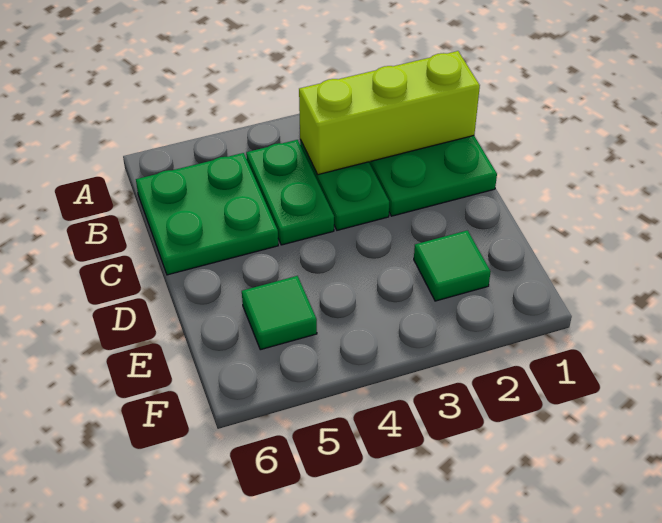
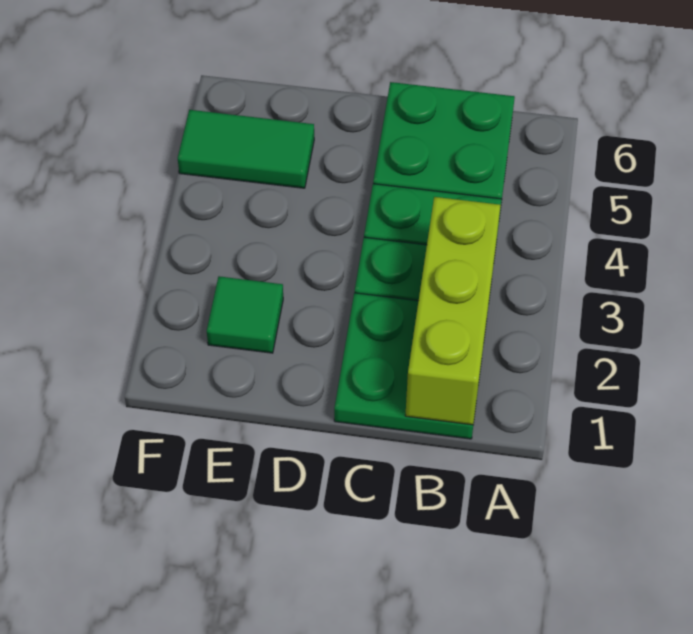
green 1x1 tile [242,276,317,350] -> green 1x2 tile [178,110,314,188]

